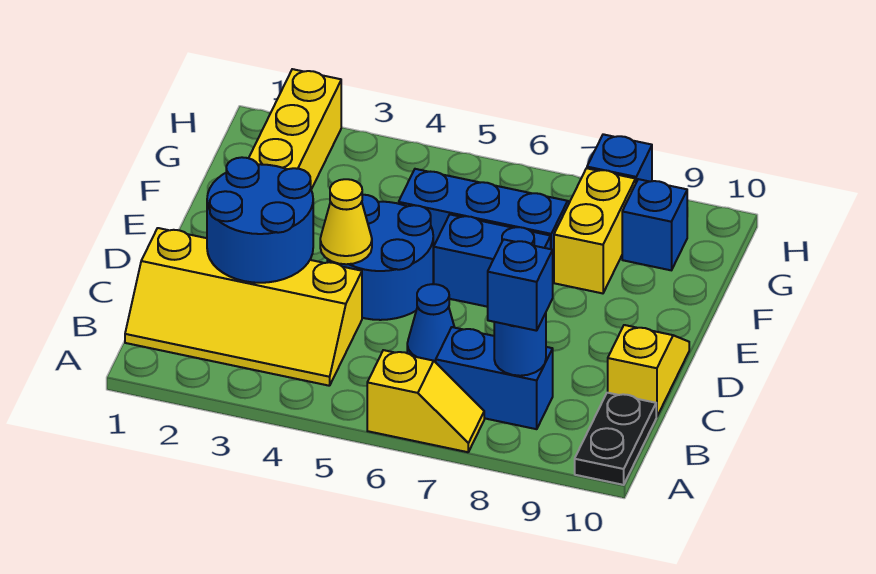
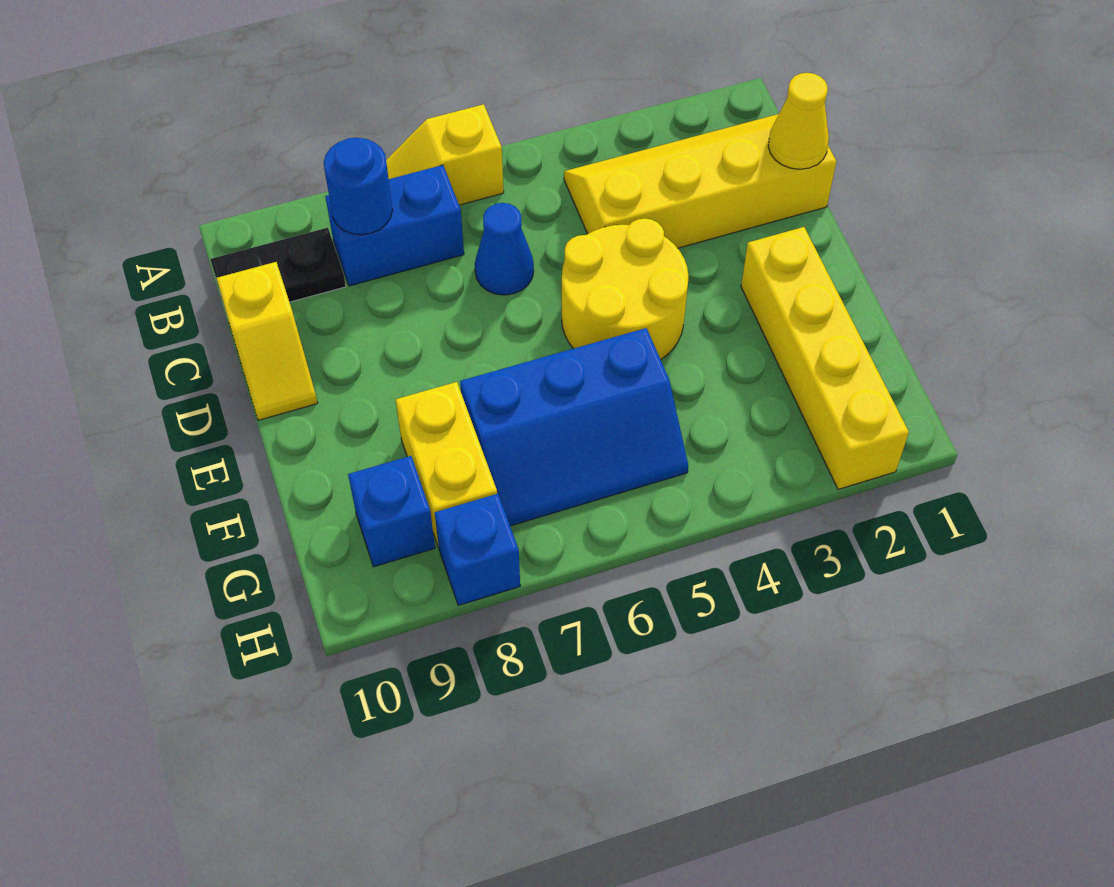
black 1x2 plate [575,393,656,485] -> black 1x2 plate turned to [210,228,346,302]
blue 1x1 brick [488,239,553,331] -> none
blue 2x2 round brick [207,157,313,283] -> none
blue 2x2 round brick [327,195,433,320] -> yellow 2x2 round brick [562,218,688,360]
yellow 1x1 cone [320,179,372,264] -> yellow 1x1 cone moved to [768,73,829,169]
blue 1x2 brick [434,215,551,307] -> none

